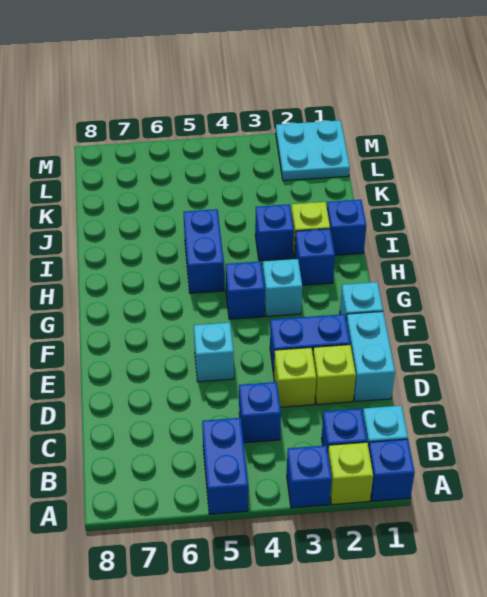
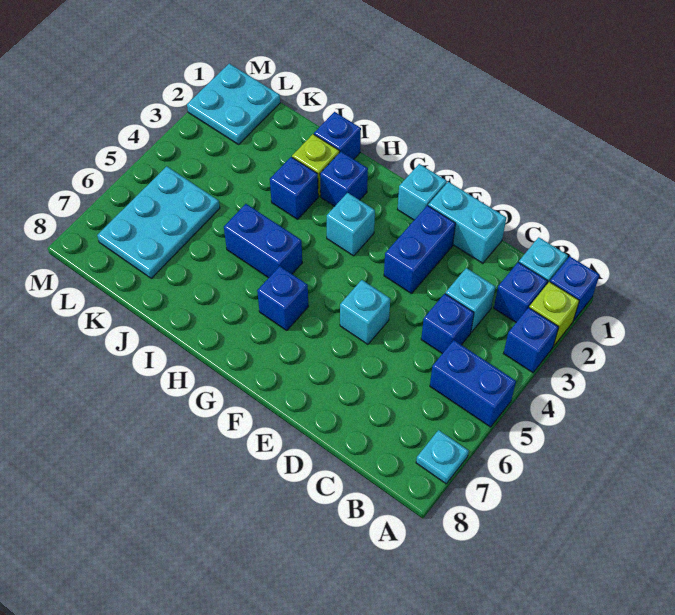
none -> cyan 1x1 plate [416,430,469,484]
none -> cyan 1x1 brick [445,268,495,332]
lime 1x1 brick [313,345,356,404] -> none
lime 1x1 brick [274,348,316,407] -> none
blue 1x1 brick [226,261,265,319] -> blue 1x1 brick moved to [257,266,308,330]
none -> cyan 2x3 plate [97,166,220,278]

